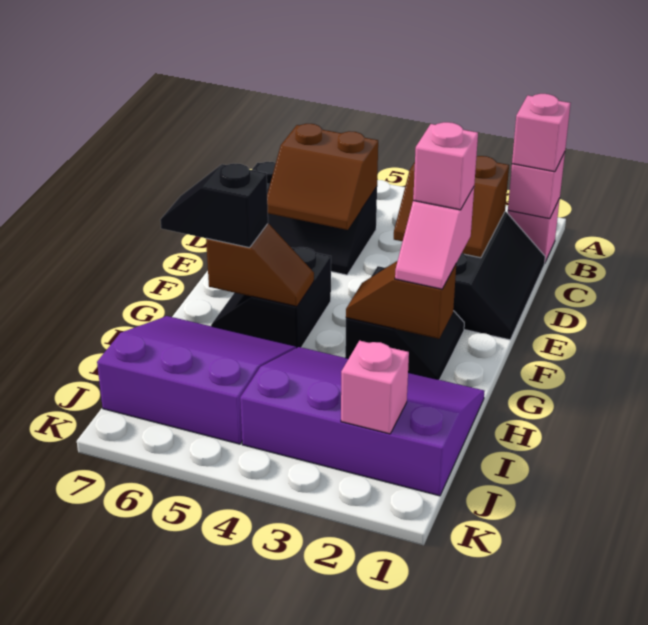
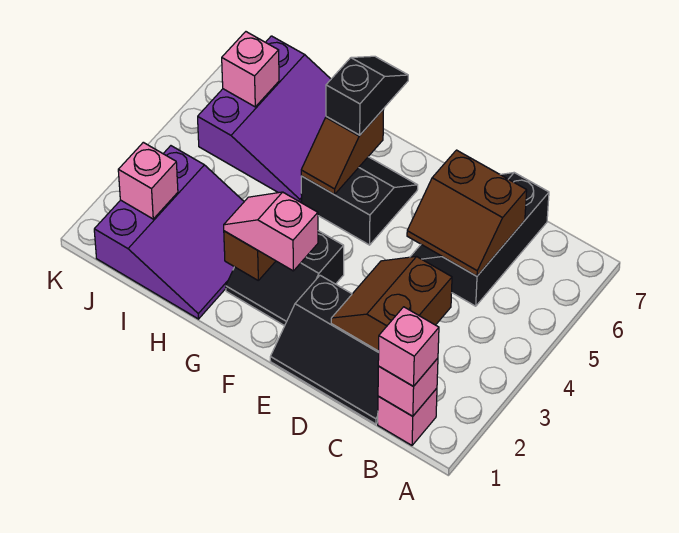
brown 2x2 slope [267,124,378,230] -> brown 2x2 slope turned to [407,150,527,276]
pink 1x1 brick [413,122,478,210] -> pink 1x1 brick moved to [222,32,279,107]
purple 3x4 slope [240,347,485,496] -> purple 3x3 slope [94,146,244,319]

